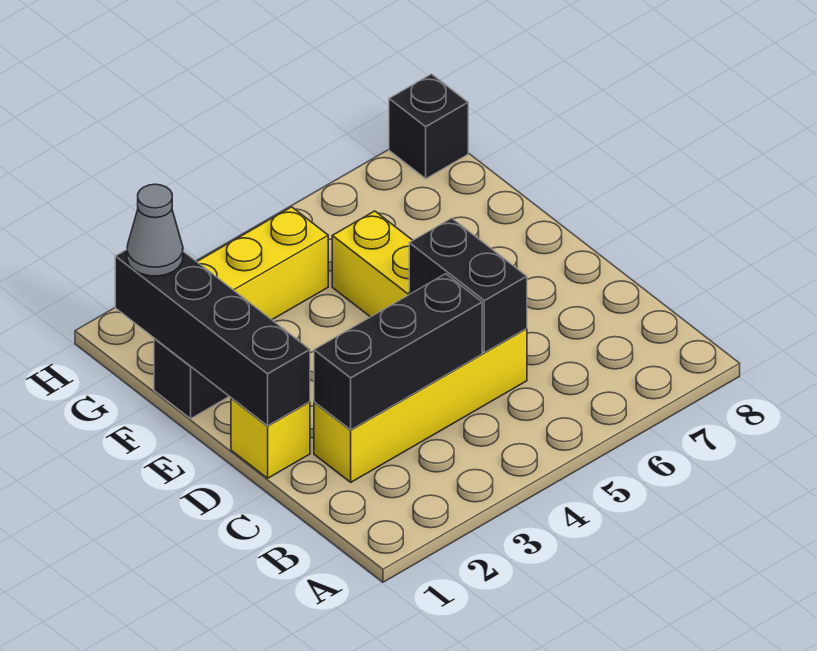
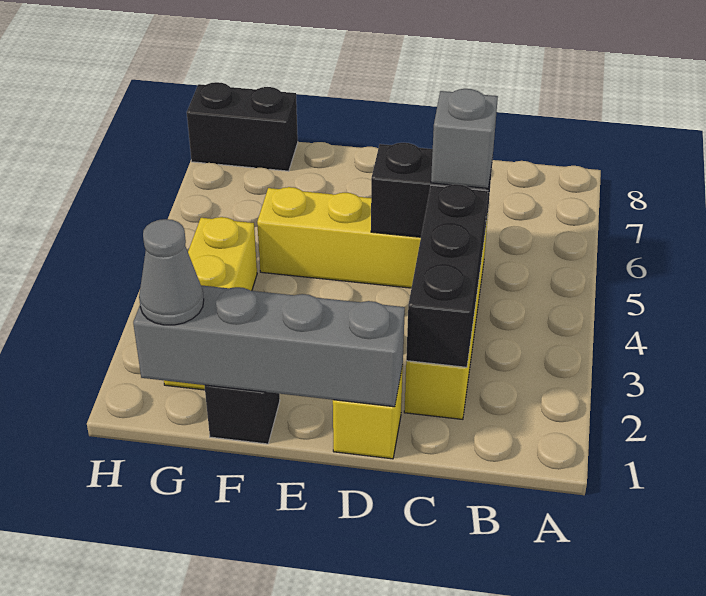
none -> grey 1x1 brick [431,89,498,188]
black 1x4 brick [115,250,310,426] -> grey 1x4 brick [133,285,405,407]
black 1x1 brick [389,74,468,179] -> black 1x2 brick [187,82,298,171]

